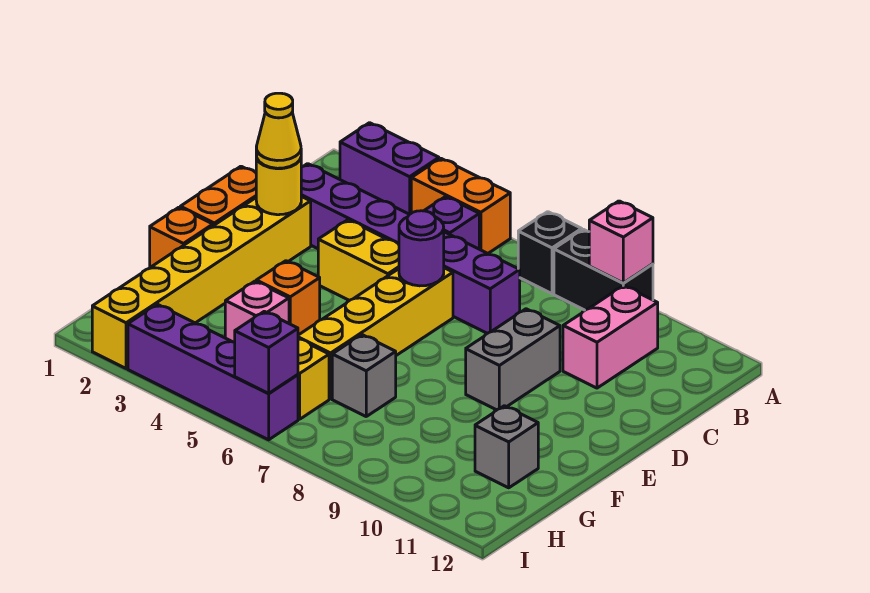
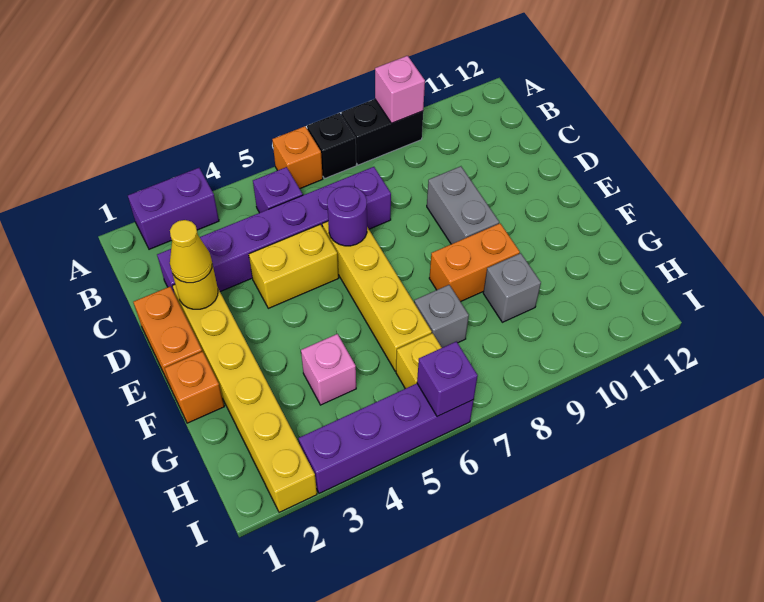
orange 1x2 brick [411,158,510,253] -> orange 1x2 brick moved to [429,224,520,302]
pink 1x2 brick [563,286,658,388] -> none
orange 1x1 brick [256,261,320,335] -> orange 1x1 brick moved to [272,126,323,189]
grey 1x1 brick [475,406,538,488] -> grey 1x1 brick moved to [483,253,541,322]

